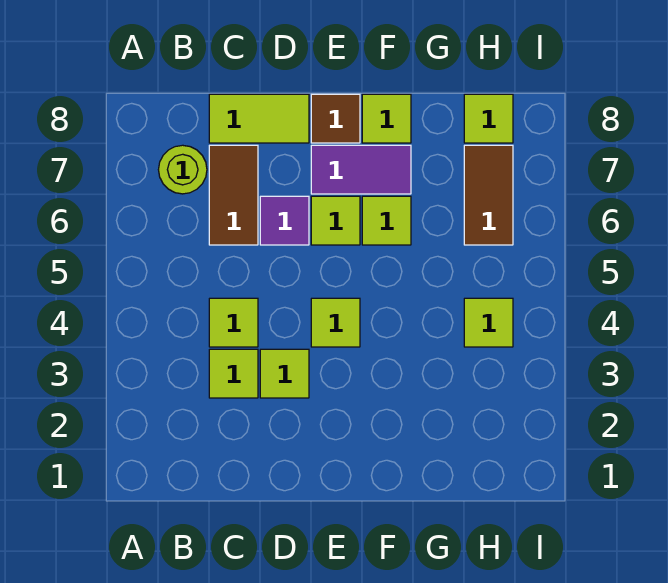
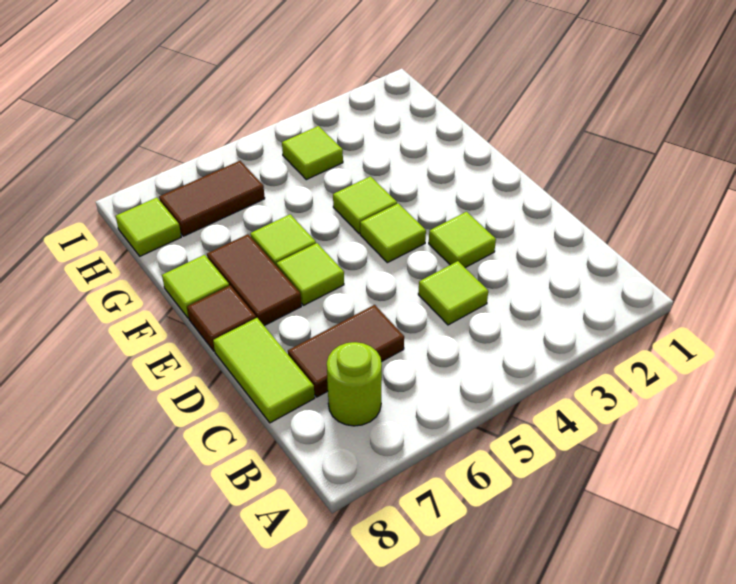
lime 1x1 tile [209,349,258,398] -> lime 1x1 tile moved to [333,176,397,234]
purple 1x1 tile [260,196,309,245] -> none
purple 1x2 tile [311,145,411,194] -> brown 1x2 tile [207,234,301,326]

